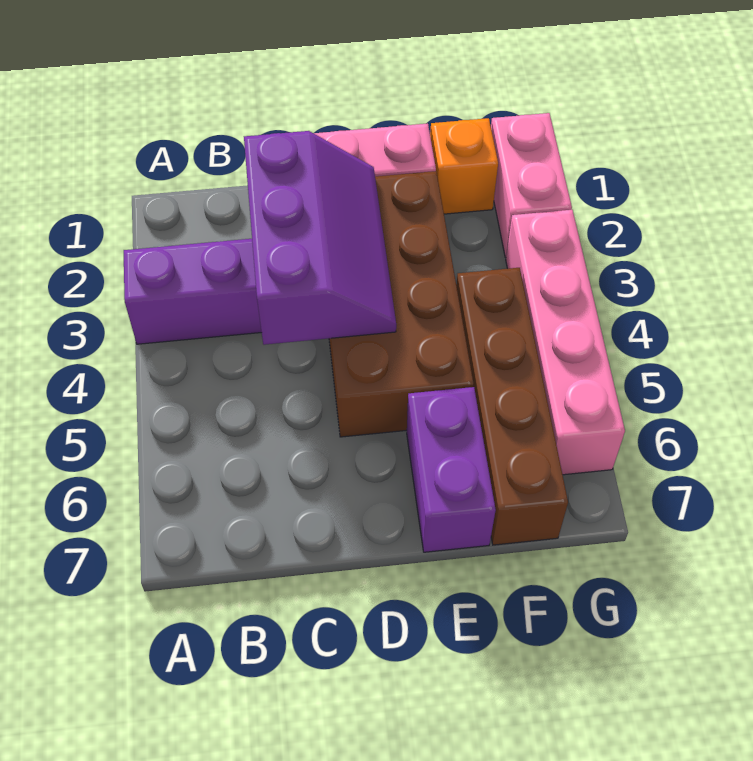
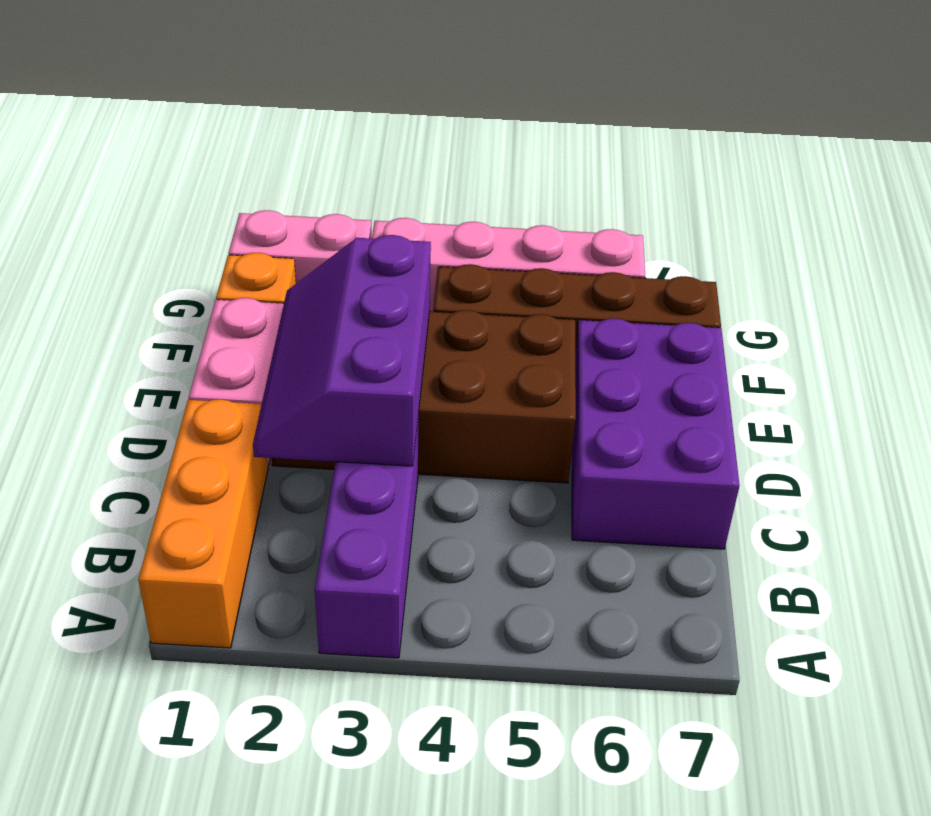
none -> orange 1x3 brick [138,399,268,648]
purple 2x3 slope [244,131,396,345] -> purple 2x3 slope turned to [253,235,431,466]
purple 1x2 brick [407,387,496,552] -> purple 2x3 brick [572,319,739,549]

